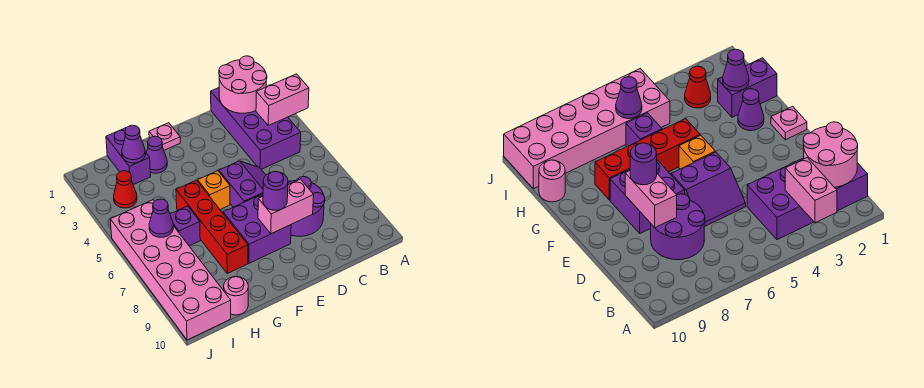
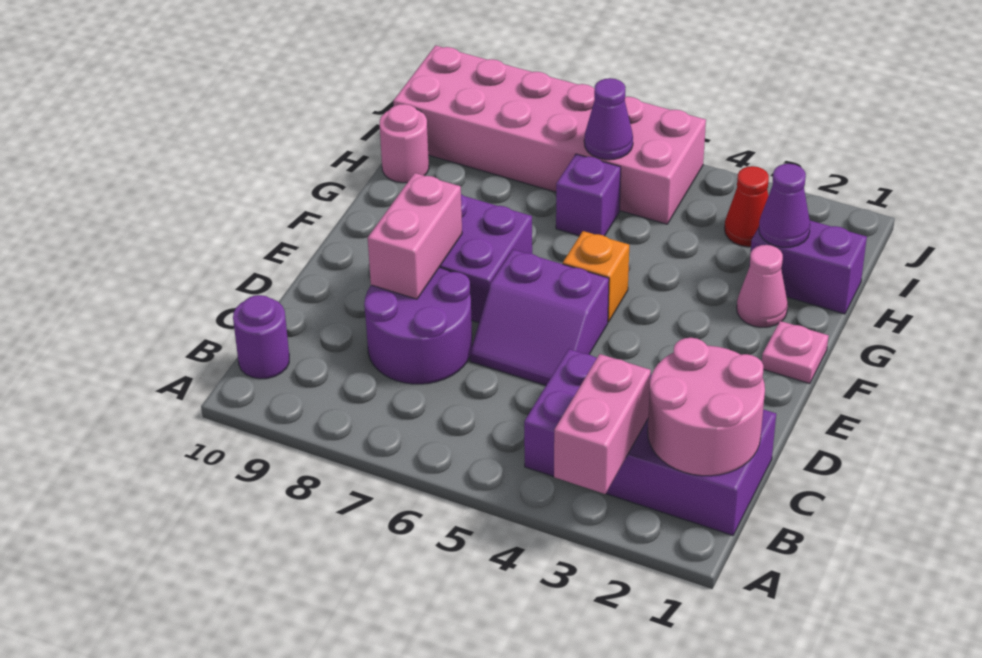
purple 1x1 round brick [263,172,288,210] -> purple 1x1 round brick moved to [233,295,289,379]
purple 1x1 cone [146,136,167,173] -> pink 1x1 cone [737,245,788,327]
red 1x4 brick [176,180,248,273] -> none

